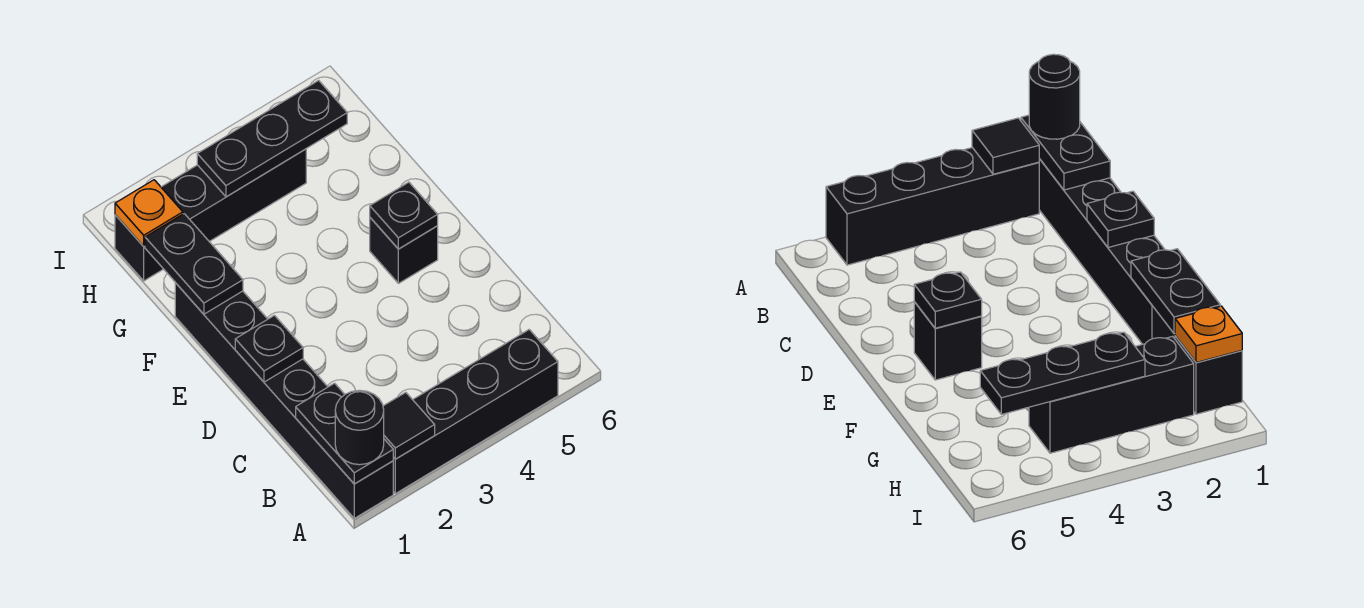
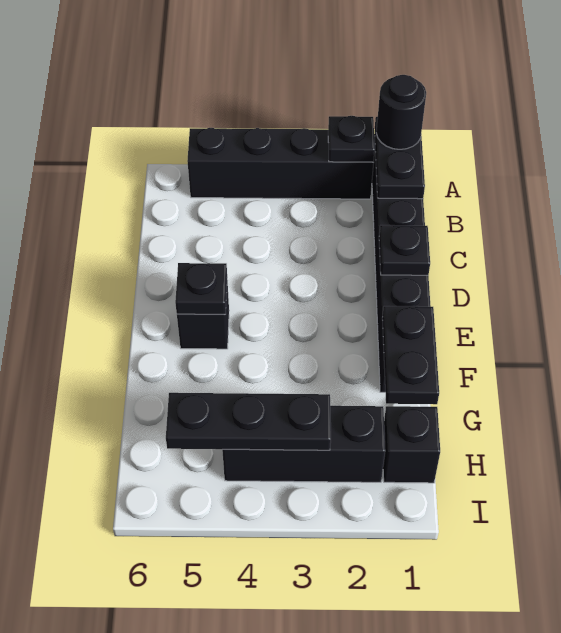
black 1x1 tile [383,392,435,459] -> black 1x1 plate [328,116,375,162]
orange 1x1 plate [115,180,183,246] -> none

